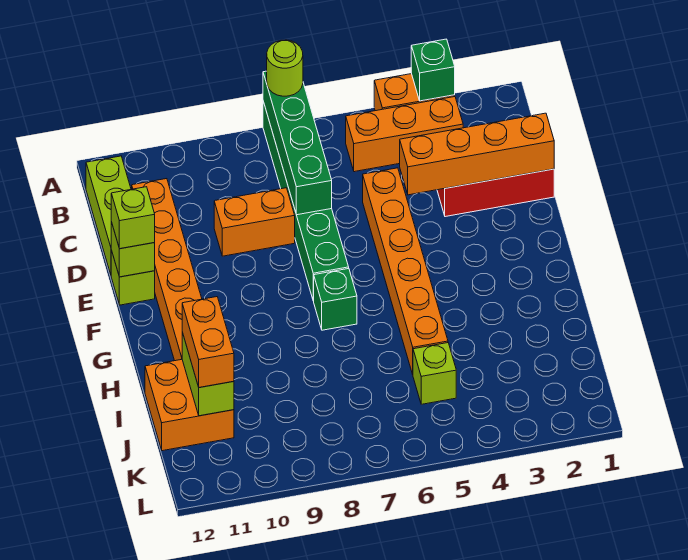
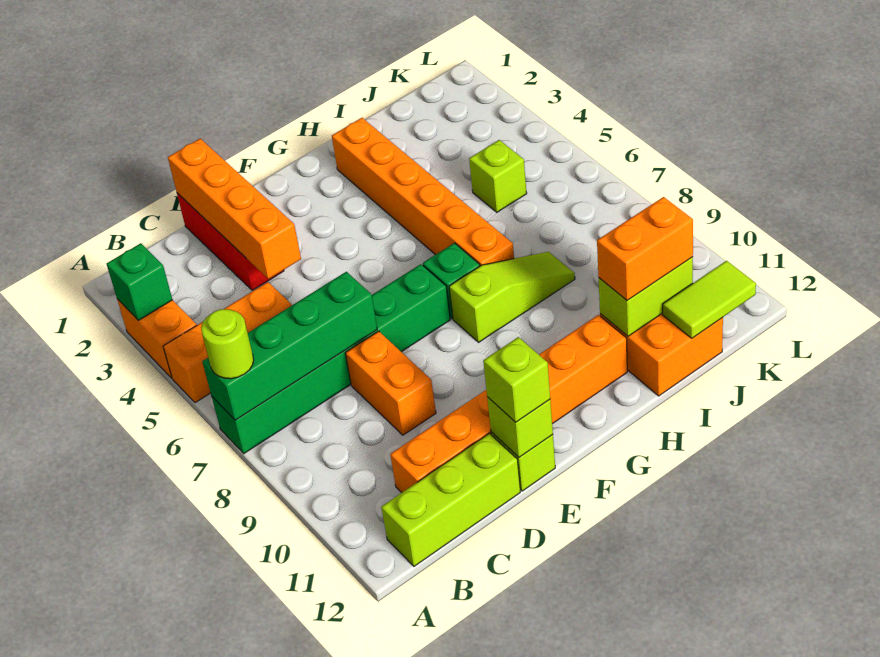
orange 1x3 brick [346,97,463,172] -> orange 1x3 brick turned to [163,282,292,403]
orange 1x6 brick [363,168,448,374] -> orange 1x6 brick turned to [332,118,514,266]
none -> lime 1x3 slope [449,252,575,342]
none -> lime 1x2 tile [663,261,756,338]

